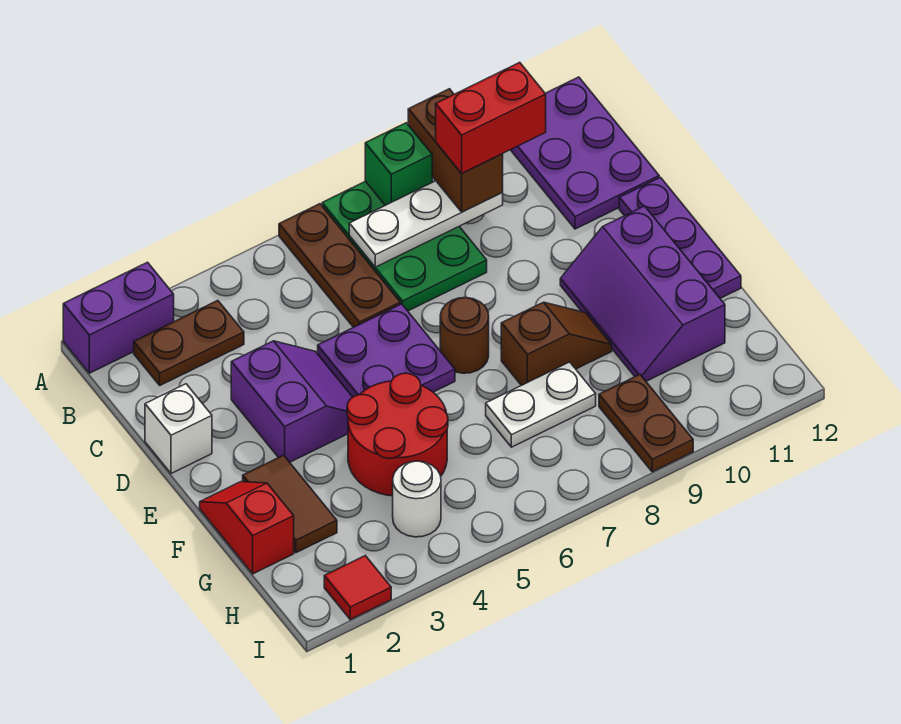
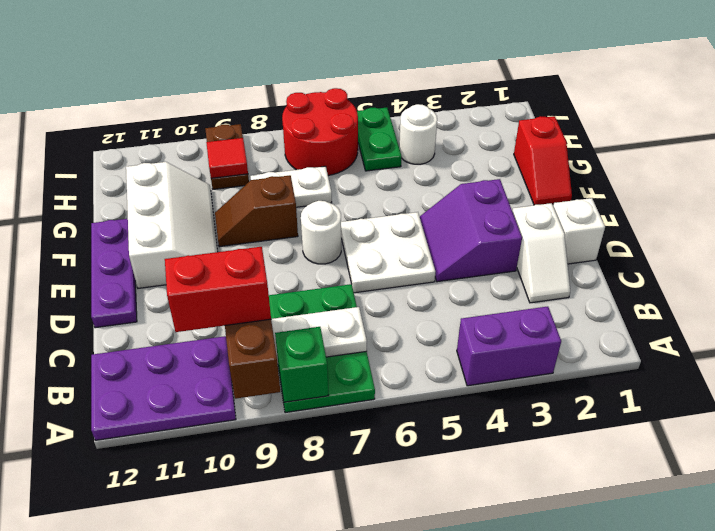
purple 1x2 brick [63,262,174,373] -> purple 1x2 brick moved to [457,306,561,386]
brown 1x3 plate [279,204,400,327] -> none
purple 2x3 plate [511,77,659,229] -> purple 2x3 plate turned to [91,336,236,440]
brown 1x2 plate [134,301,244,385] -> none
none -> white 1x2 slope [512,203,570,303]
purple 2x2 plate [318,304,455,397] -> white 2x2 plate [341,212,435,293]
brown 1x1 round brick [440,298,489,373] -> white 1x1 round brick [301,201,341,264]
purple 2x3 slope [560,206,725,381] -> white 2x3 slope [126,162,217,288]
brown 1x2 tile [243,455,337,553] -> none
red 2x2 round brick [347,373,448,496] -> red 2x2 round brick moved to [282,88,358,175]
none -> green 1x2 plate [357,108,402,171]
red 1x1 tile [324,556,391,620] -> red 1x1 tile moved to [206,138,248,178]

